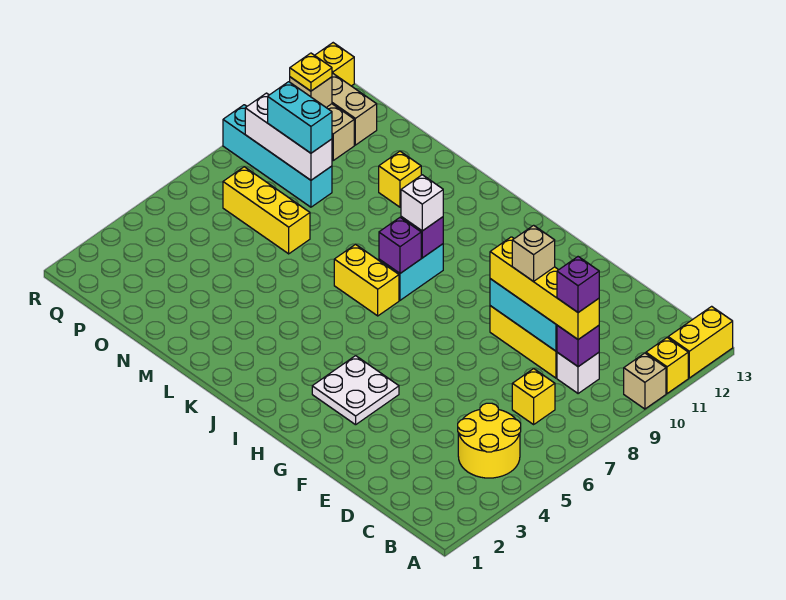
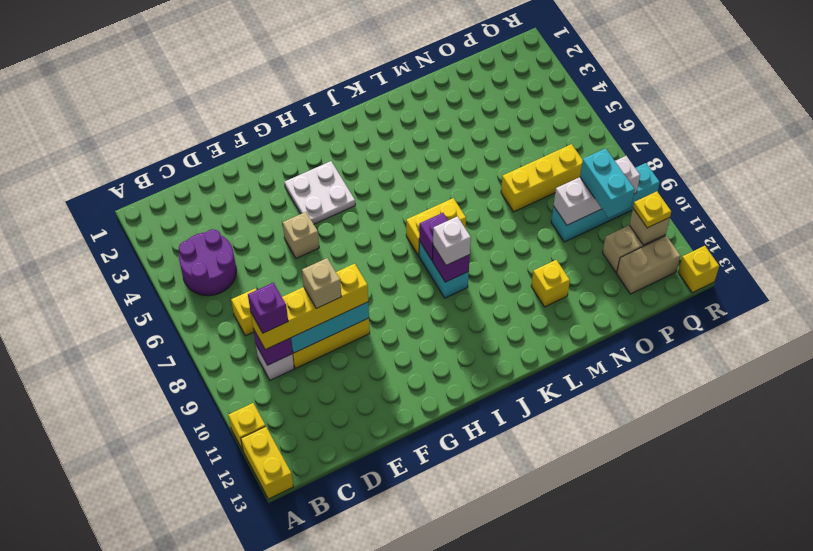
tan 1x1 brick [624,353,666,409] -> tan 1x1 brick moved to [283,212,319,258]
yellow 2x2 round brick [458,403,521,478] -> purple 2x2 round brick [179,229,236,296]
cyan 1x2 brick [268,82,332,153] -> cyan 1x2 brick turned to [580,148,635,218]

